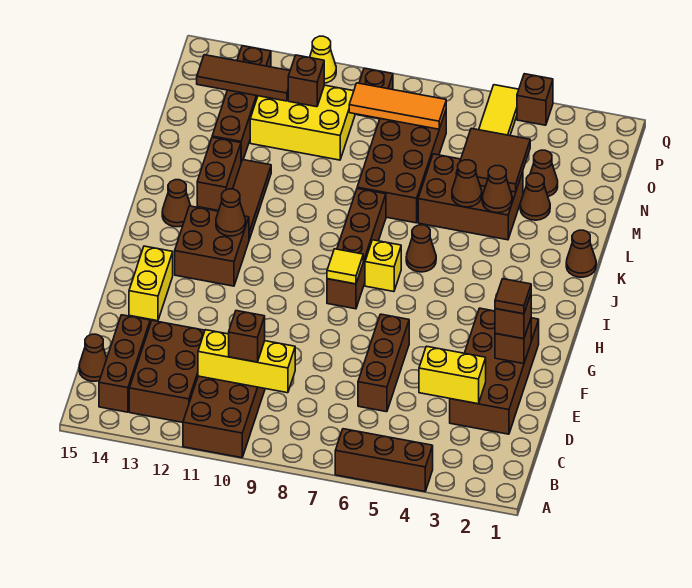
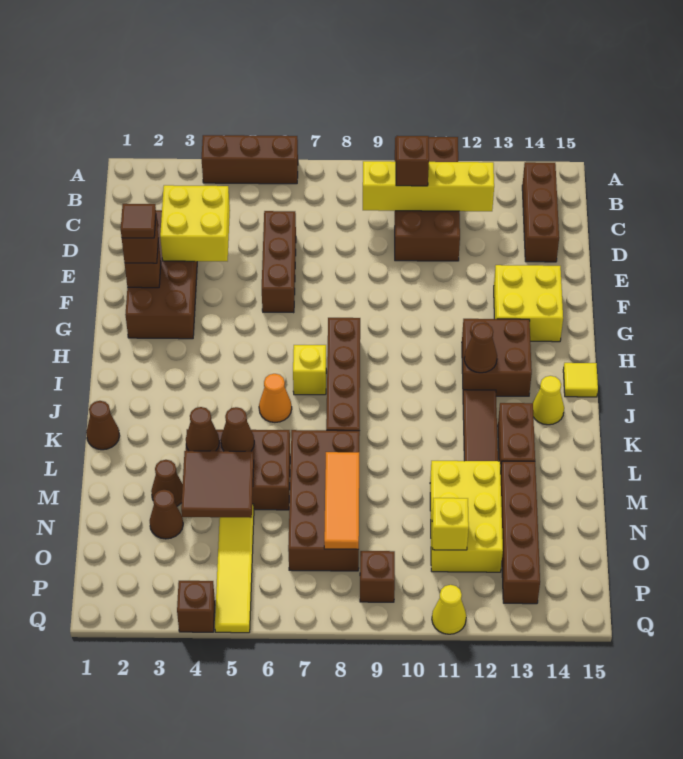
brown 2x3 brick [129,321,205,422] -> none
yellow 1x3 brick [198,330,295,393] -> yellow 1x4 brick [363,161,494,211]
brown 1x1 cone [79,334,107,381] -> none
yellow 1x2 brick [419,346,486,404] -> yellow 2x2 brick [160,185,230,261]
yellow 1x2 brick [129,246,173,321] -> yellow 2x2 brick [494,265,563,342]
yellow 1x1 tile [327,249,363,284] -> yellow 1x1 tile moved to [563,363,598,397]
brown 1x1 cone [406,225,436,272] -> orange 1x1 cone [259,374,292,422]
brown 1x1 cone [162,180,191,227] -> yellow 1x1 cone [533,376,564,425]
yellow 2x3 brick [250,85,355,160] -> yellow 2x3 brick turned to [430,461,503,572]
orange 1x3 tile [349,83,446,129] -> orange 1x3 tile turned to [324,452,359,549]
brown 1x1 brick [288,55,324,107] -> yellow 1x1 brick [432,498,469,550]
brown 1x3 tile [197,55,290,101] -> none

